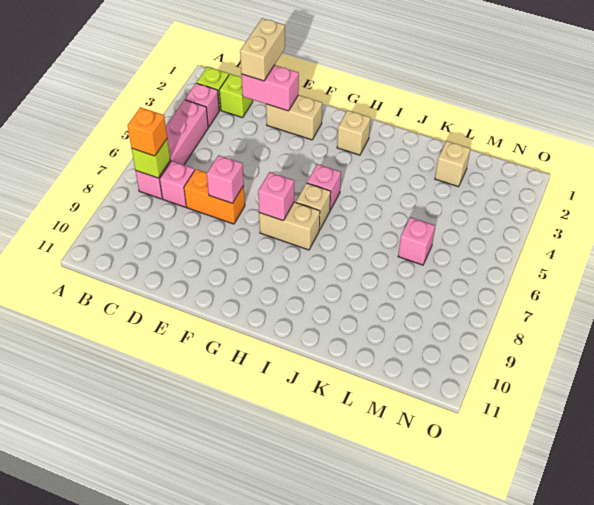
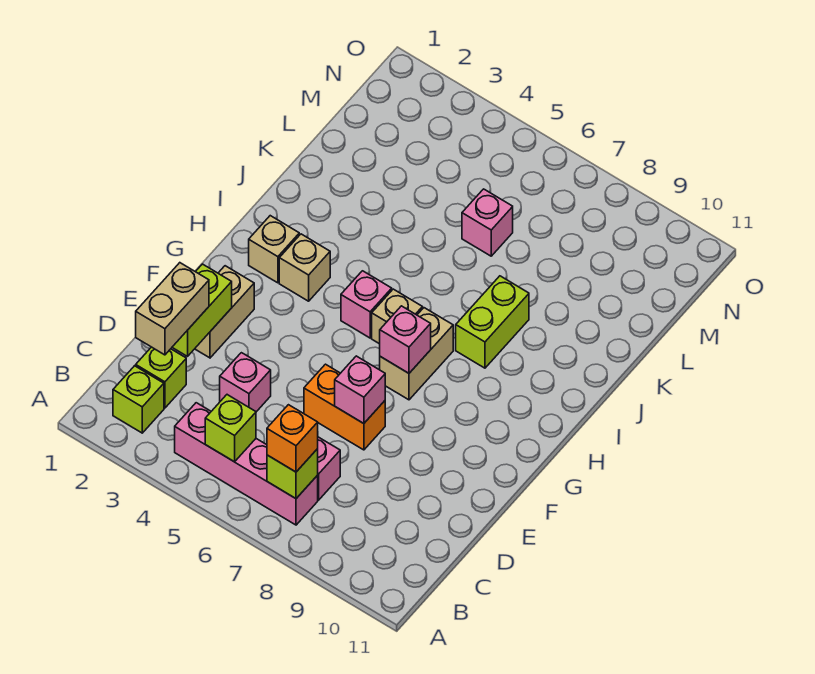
pink 1x1 brick [185,83,219,127] -> pink 1x1 brick moved to [220,353,271,412]
none -> lime 1x1 brick [205,395,256,462]
tan 1x2 brick [240,18,285,81] -> tan 1x2 brick turned to [136,263,209,355]
pink 1x2 brick [241,65,299,111] -> lime 1x2 brick [172,264,232,356]
orange 1x2 brick [184,169,245,224] -> orange 1x2 brick turned to [304,364,385,450]
none -> lime 1x2 brick [456,276,529,368]
tan 1x1 brick [435,141,470,187] -> tan 1x1 brick moved to [279,234,330,301]

